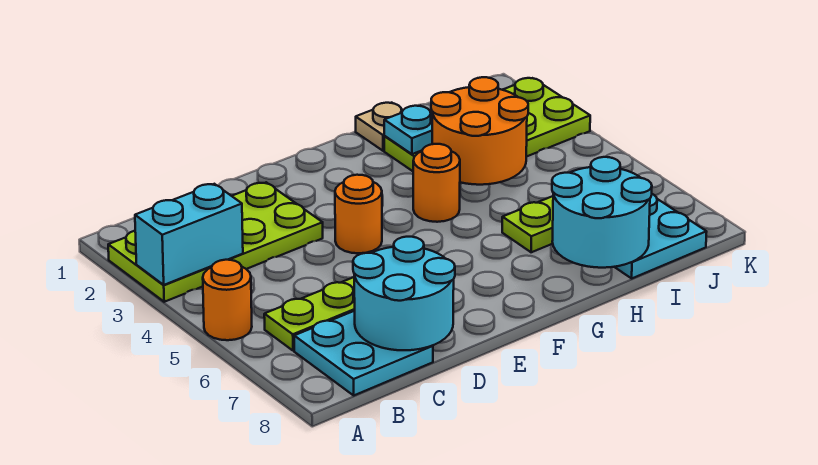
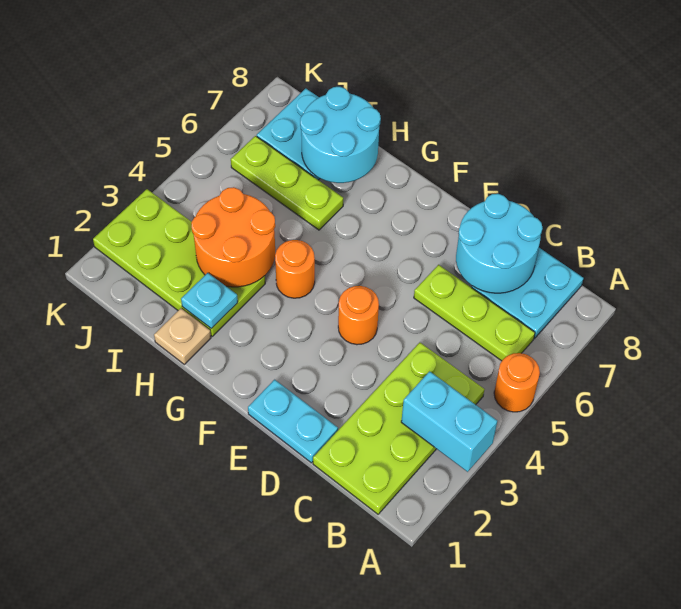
lime 2x4 plate [108,182,323,302] -> lime 2x4 plate turned to [313,343,485,514]
none -> cyan 1x2 plate [248,380,338,463]

